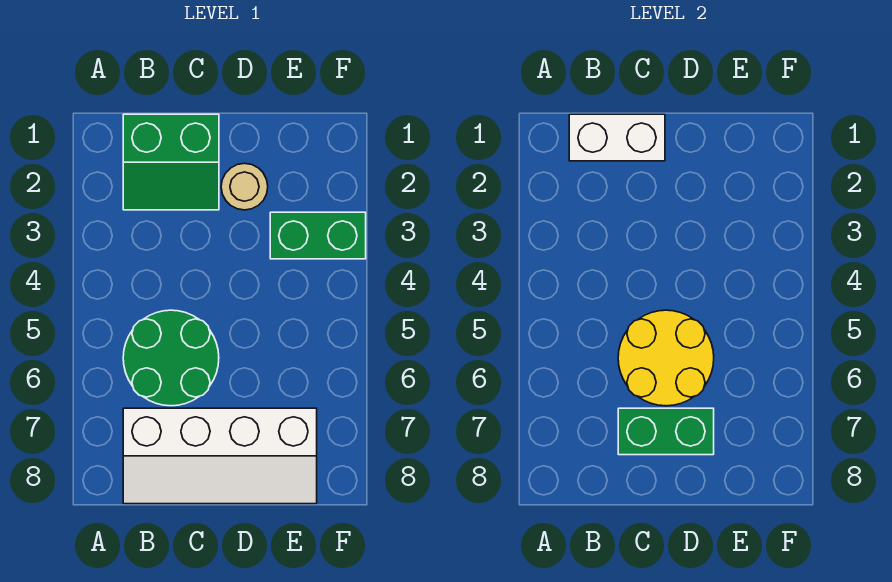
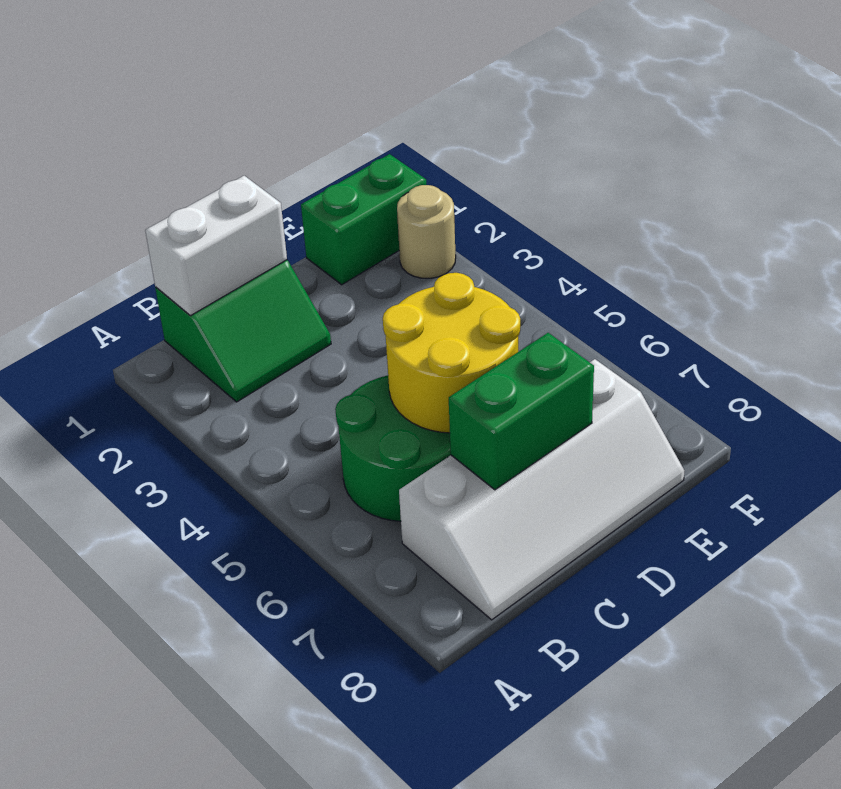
tan 1x1 round brick [221,163,268,210] -> tan 1x1 round brick moved to [397,185,456,278]
green 1x2 brick [270,212,366,259] -> green 1x2 brick moved to [301,154,426,285]

